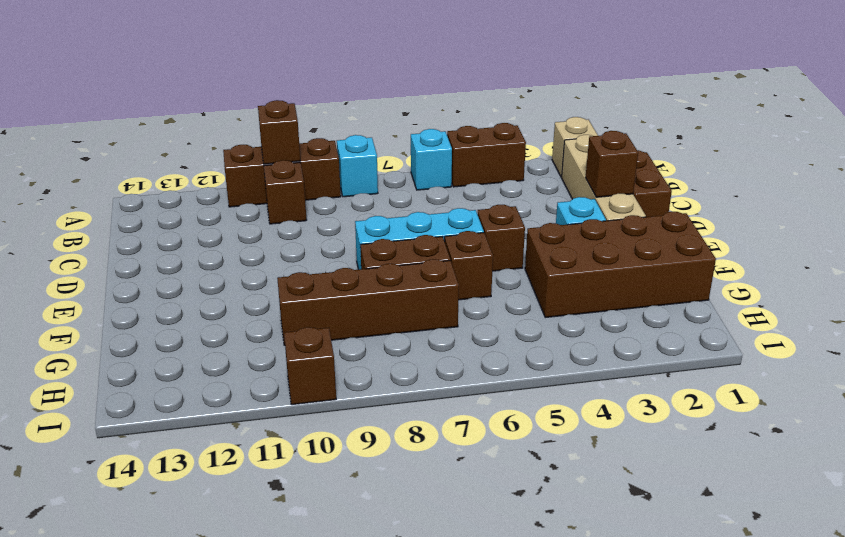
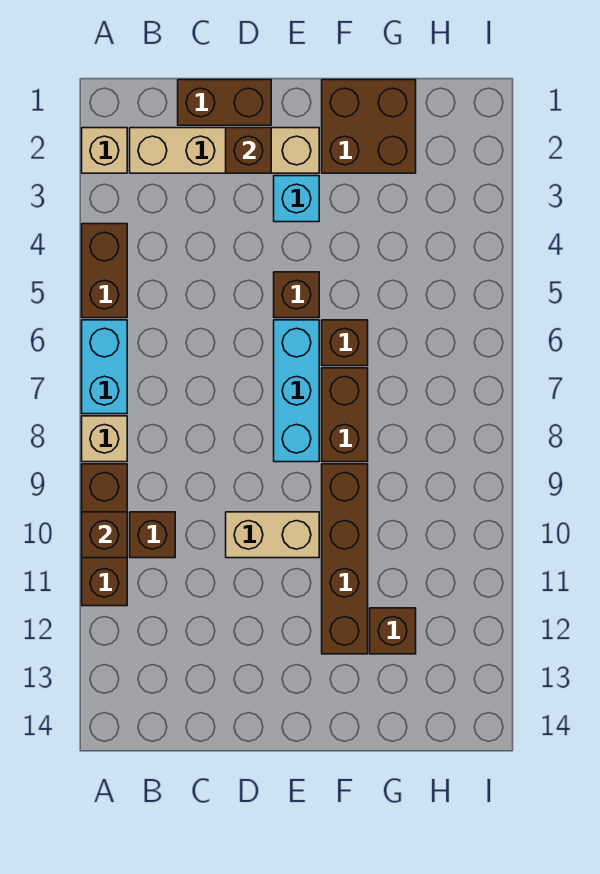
cyan 1x1 brick [411,129,452,190] -> cyan 1x2 brick [82,320,127,414]
cyan 1x1 brick [337,135,378,197] -> tan 1x1 brick [82,416,127,462]
none -> tan 1x2 brick [226,512,319,558]
brown 2x4 brick [525,212,716,317] -> brown 2x2 brick [322,80,416,173]
brown 1x4 brick [277,259,459,345] -> brown 1x4 brick moved to [322,464,368,654]
brown 1x1 brick [284,327,336,405] -> brown 1x1 brick moved to [370,608,416,654]

